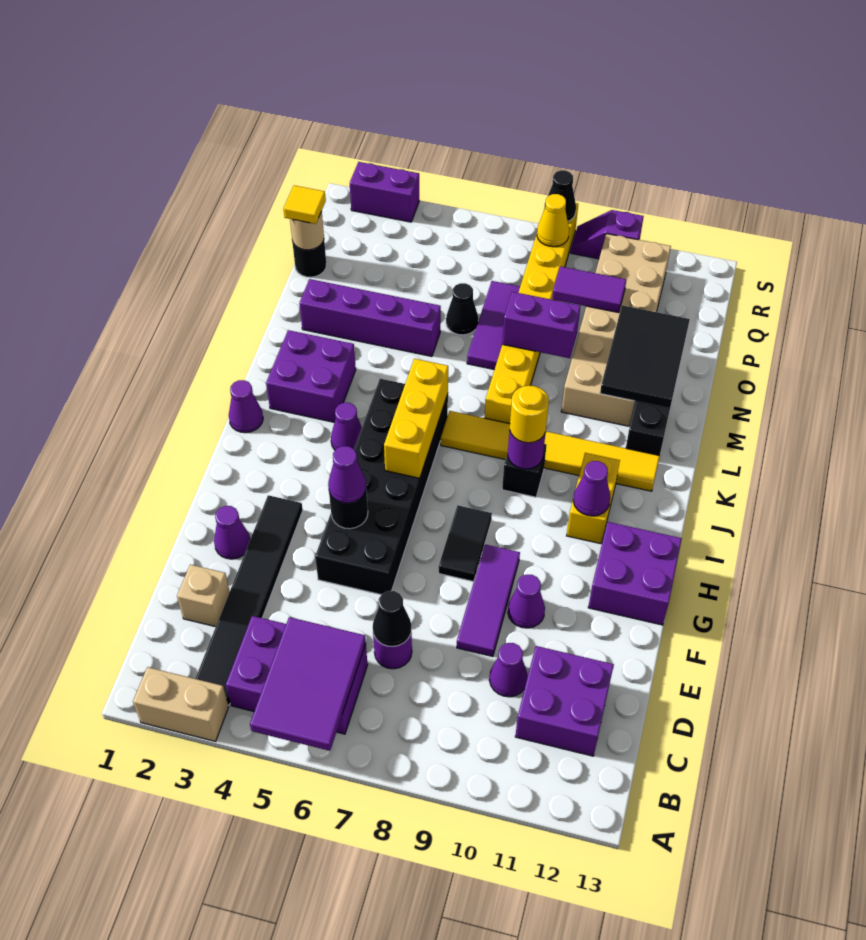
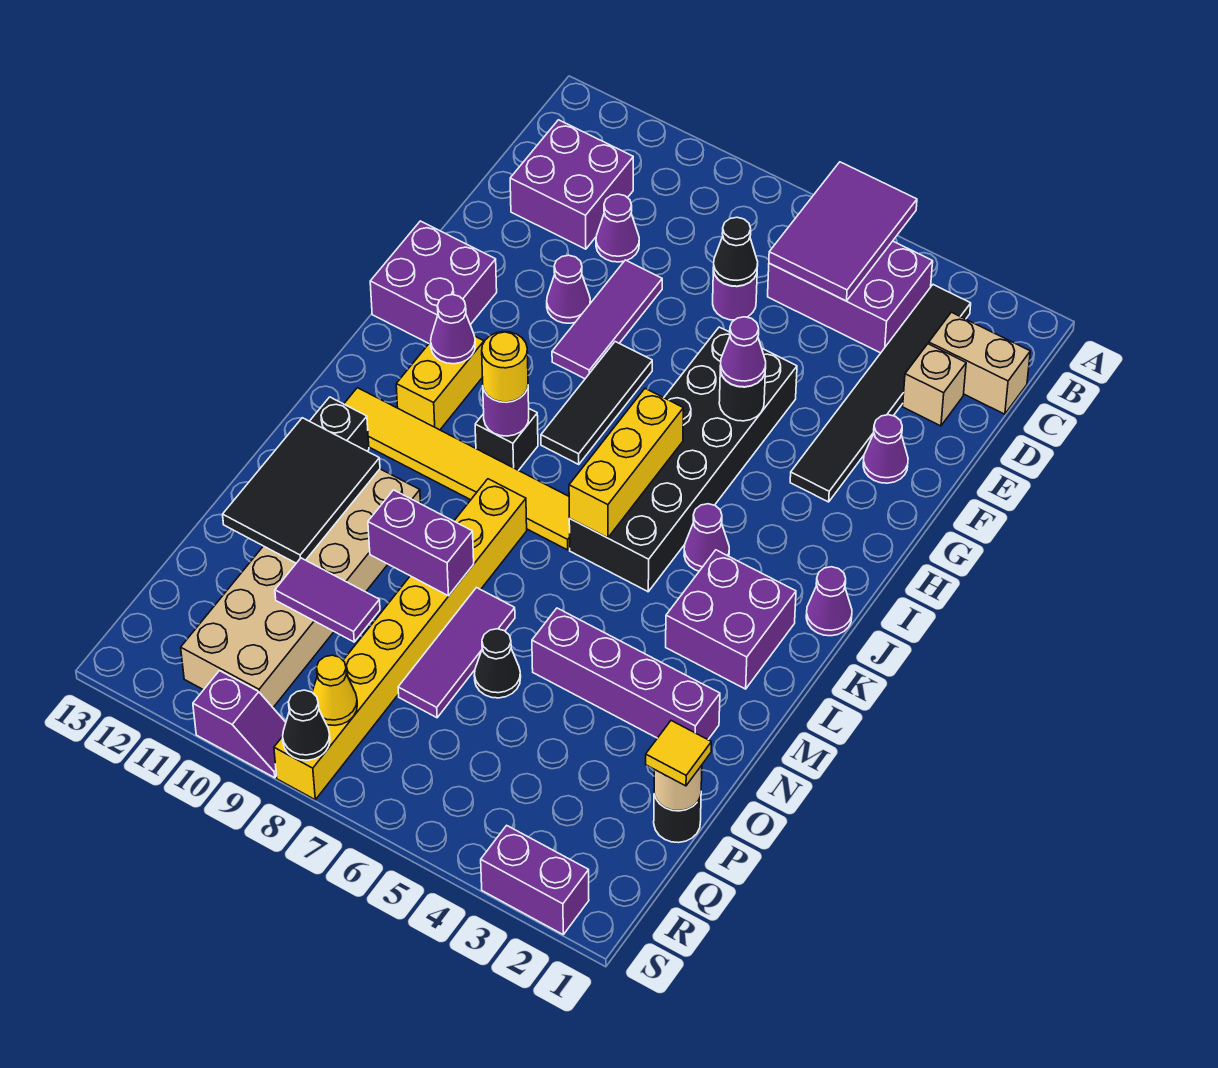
tan 1x2 brick [133,667,229,741] -> tan 1x2 brick moved to [929,312,1030,414]
black 1x2 tile [439,505,492,582] -> black 1x3 tile [541,342,652,464]

